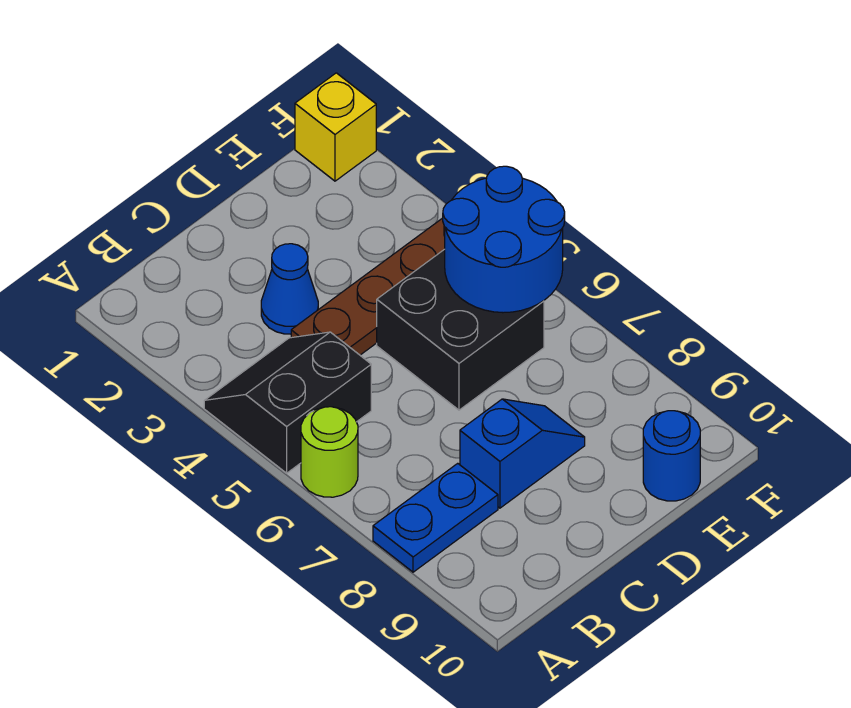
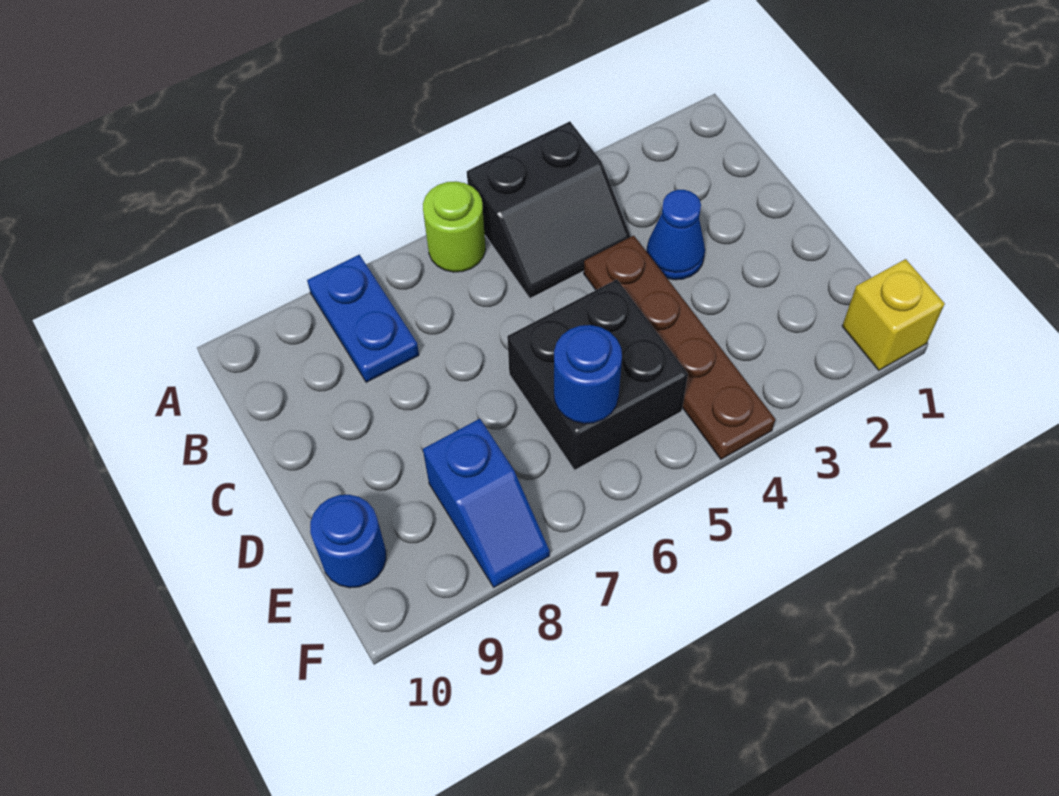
black 2x2 slope [204,332,371,473] -> black 2x2 slope turned to [467,121,631,298]
blue 1x2 slope [460,399,585,508] -> blue 1x2 slope moved to [423,419,550,587]
blue 2x2 round brick [443,166,565,313] -> blue 1x1 round brick [554,325,622,424]

